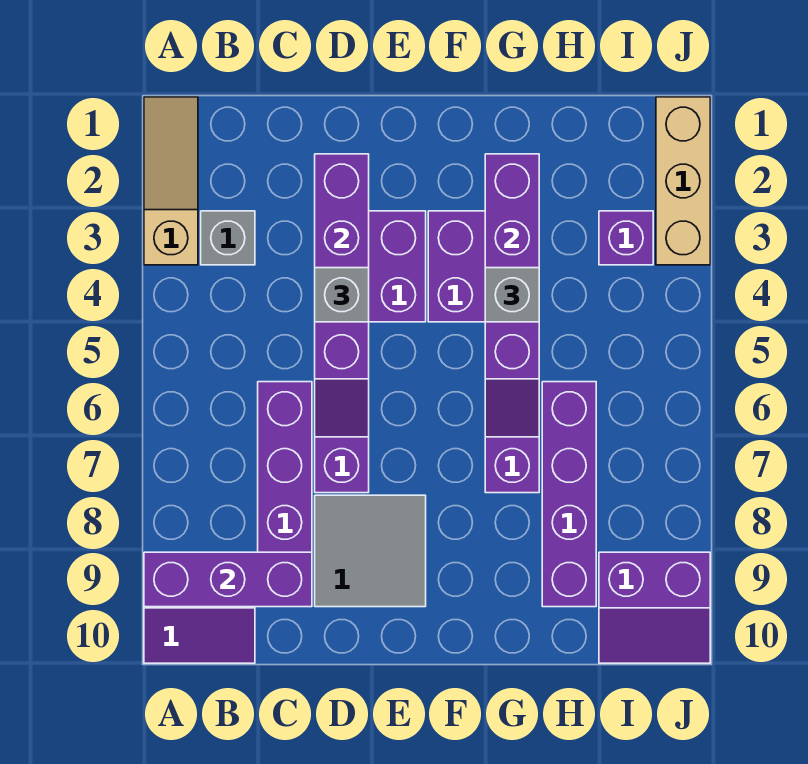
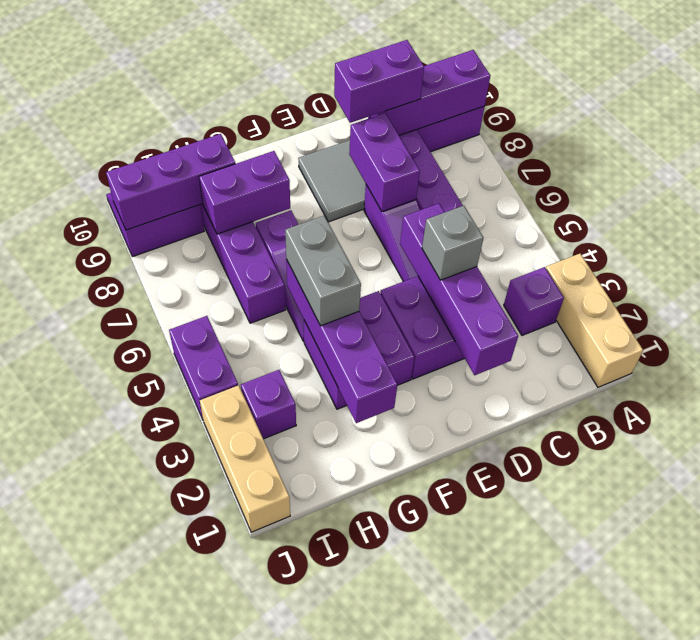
tan 1x3 slope [144,97,198,265] -> tan 1x3 brick [546,254,643,387]
grey 1x1 brick [201,211,255,265] -> purple 1x1 brick [504,267,564,335]
none -> purple 1x2 brick [334,40,424,123]
none -> purple 1x2 brick [349,113,420,212]
grey 1x1 brick [485,268,539,322] -> grey 1x2 brick [285,216,361,326]
none -> purple 1x2 brick [199,151,290,234]
none -> purple 1x3 brick [106,134,235,230]
none -> purple 1x2 brick [169,316,238,419]

